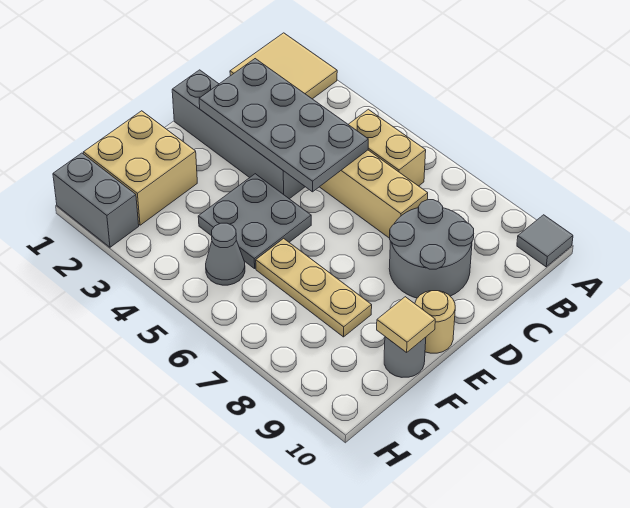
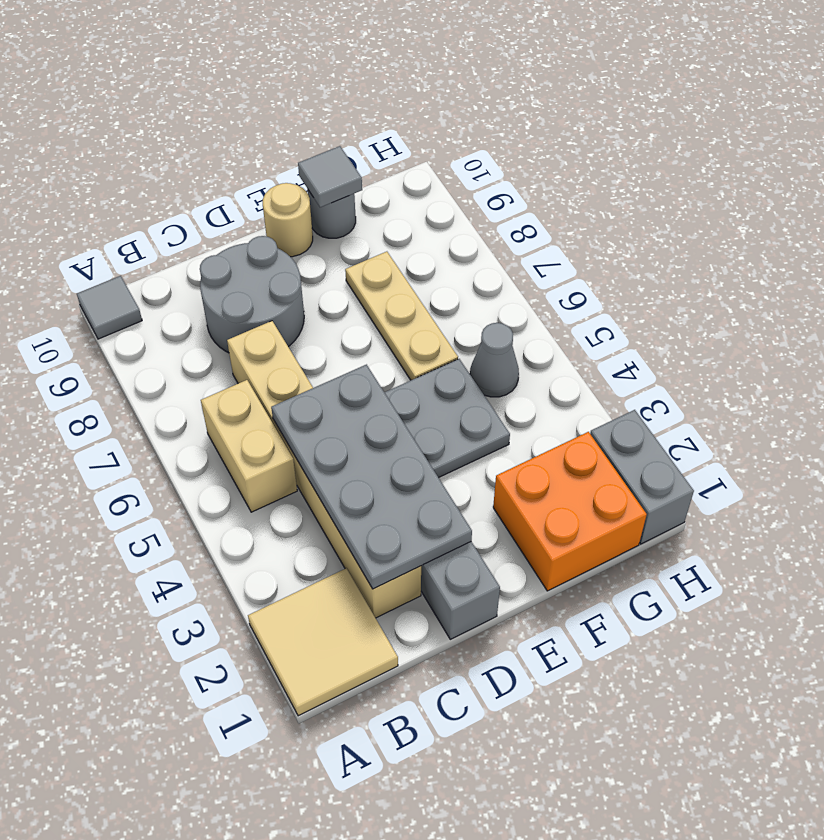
tan 2x2 brick [84,111,197,225] -> orange 2x2 brick [493,432,647,591]
tan 1x1 tile [377,297,435,352] -> grey 1x1 tile [298,146,362,207]

